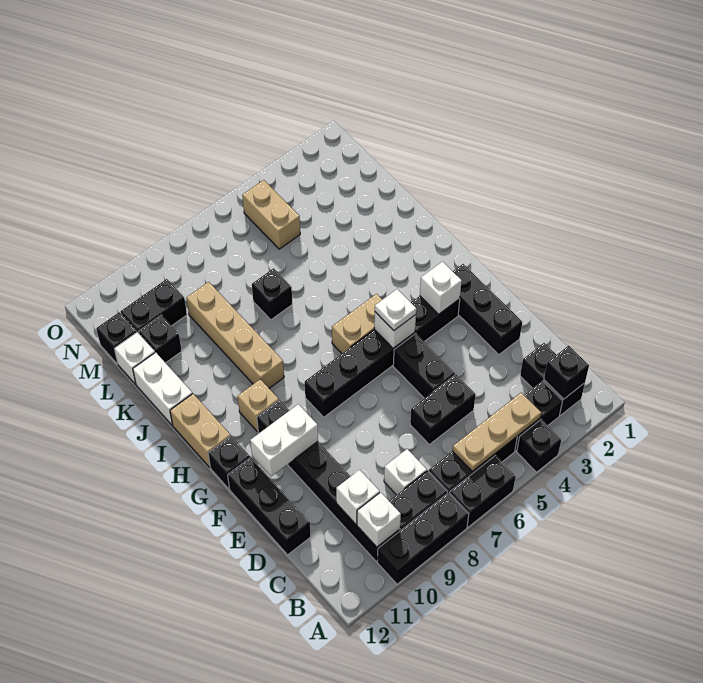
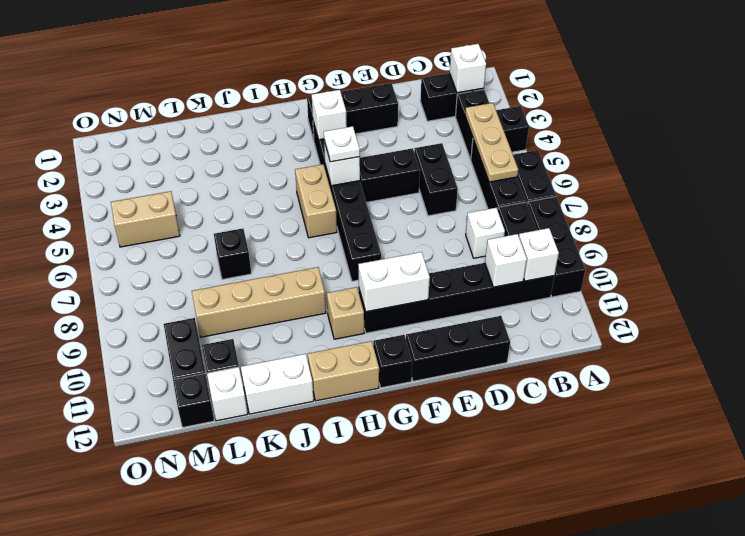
black 1x1 brick [544,346,589,399] -> white 1x1 brick [450,44,486,93]
white 1x2 brick [250,404,318,476] -> white 1x2 brick turned to [358,252,430,312]

